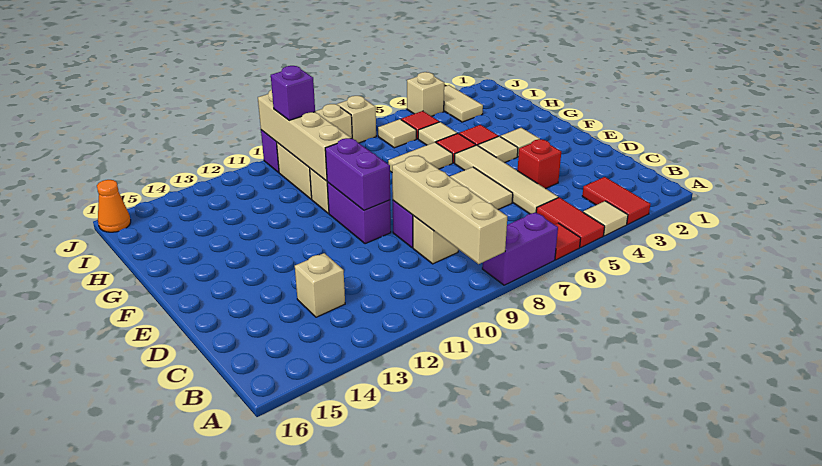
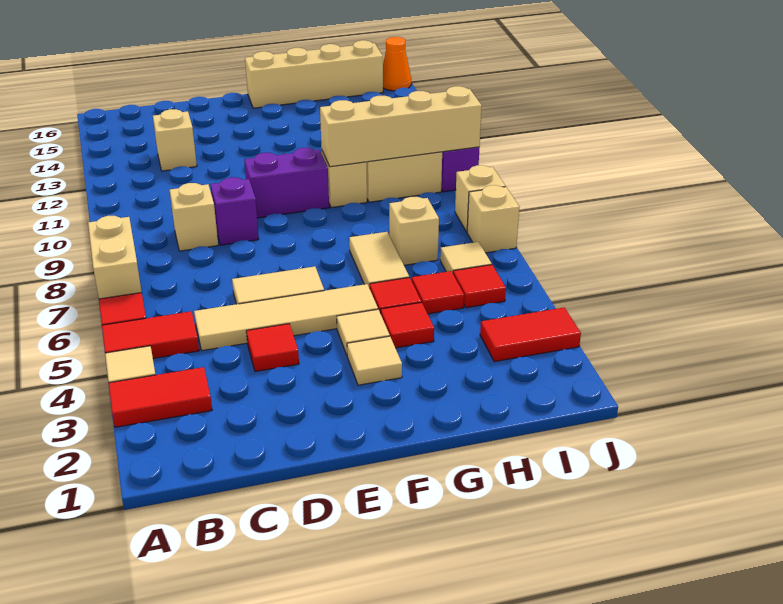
purple 1x2 brick [482,212,558,285] -> tan 1x2 brick [88,216,142,299]
tan 1x4 brick [392,155,507,264] -> tan 1x4 brick moved to [245,40,383,108]
red 1x1 brick [517,139,561,189] -> red 1x1 tile [246,324,299,371]
purple 1x2 brick [325,138,390,210] -> none
tan 1x1 tile [418,122,457,145] -> red 1x1 tile [412,271,464,314]
tan 1x2 tile [444,85,483,122] -> red 1x2 tile [480,308,581,362]
purple 1x1 brick [271,66,315,120] -> none
tan 1x1 brick [407,72,444,116] -> tan 1x1 brick moved to [389,197,439,265]

